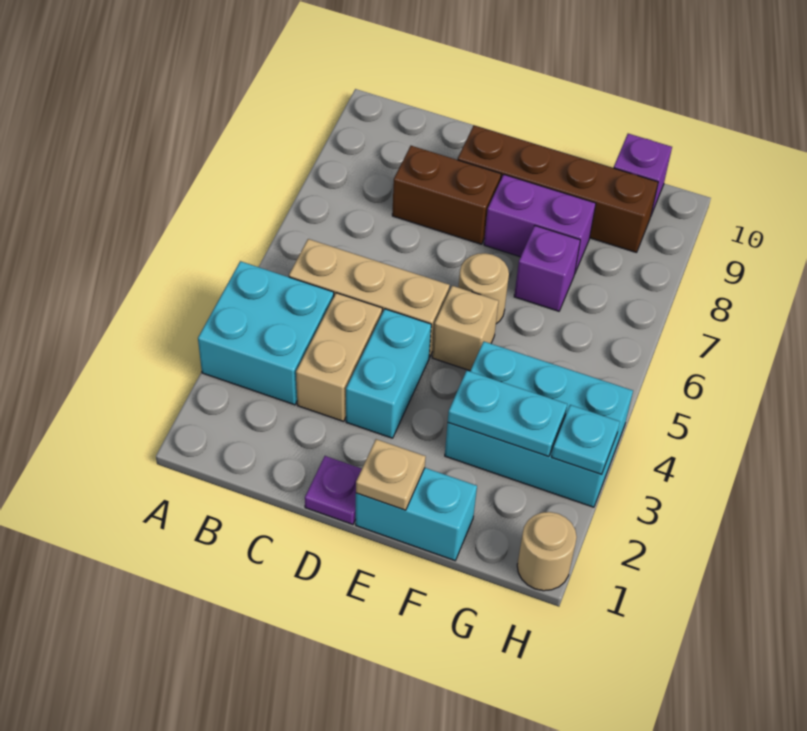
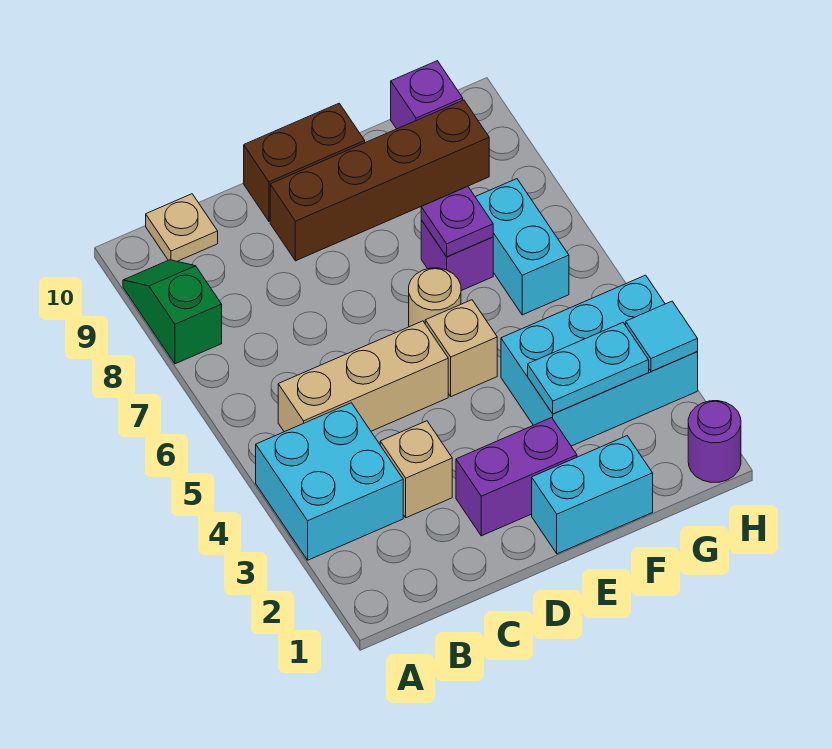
none -> green 1x2 slope [123,260,222,364]
tan 1x2 brick [296,293,382,421] -> tan 1x1 brick [380,421,452,518]
brown 1x2 brick [392,146,501,244] -> brown 1x2 brick moved to [244,103,365,221]
purple 1x1 plate [305,456,362,524] -> purple 1x1 plate moved to [421,186,493,257]
cyan 1x2 brick [346,309,431,438] -> cyan 1x2 brick moved to [476,179,569,315]
tan 1x1 plate [356,439,426,510] -> tan 1x1 plate moved to [146,194,218,261]
purple 1x2 brick [484,175,596,272] -> purple 1x2 brick moved to [456,418,577,536]
tan 1x1 round brick [517,512,577,591] -> purple 1x1 round brick [688,401,741,482]
cyan 1x1 plate [551,405,620,475] -> cyan 1x1 tile [626,301,698,371]

